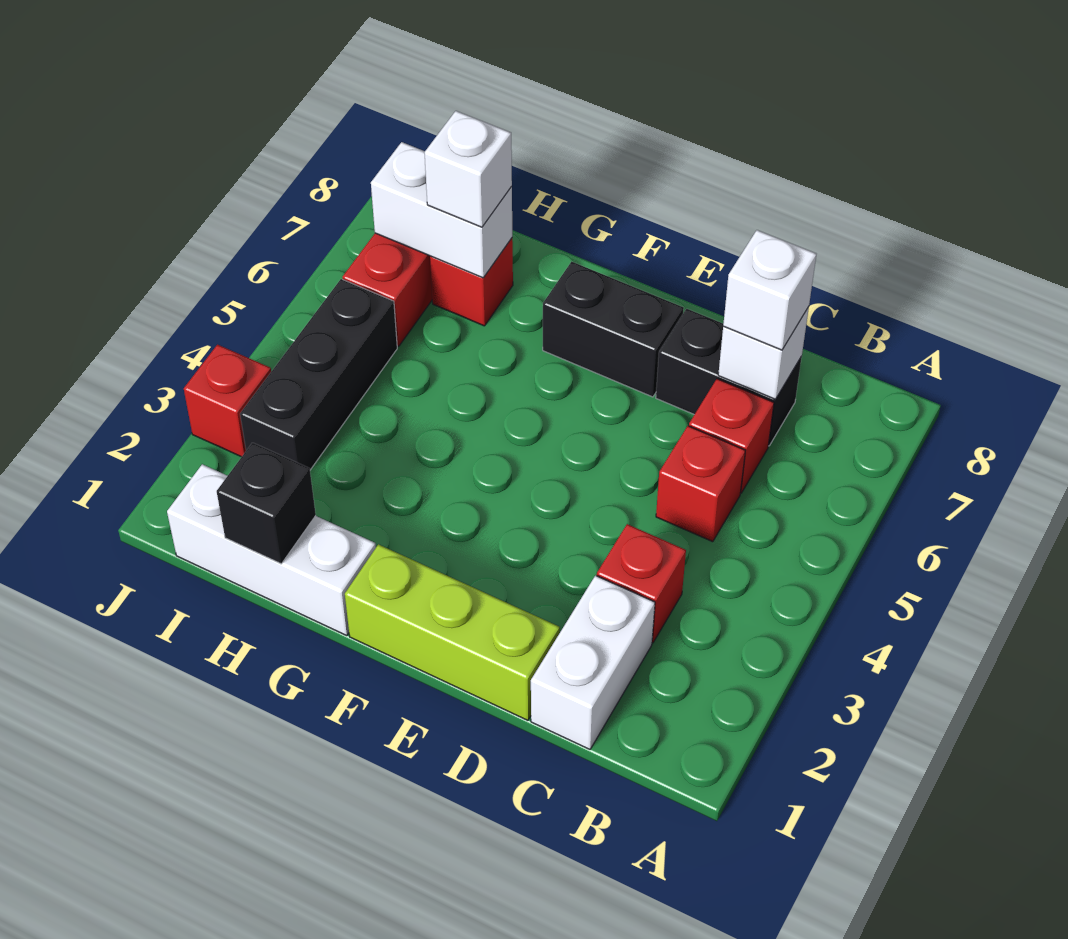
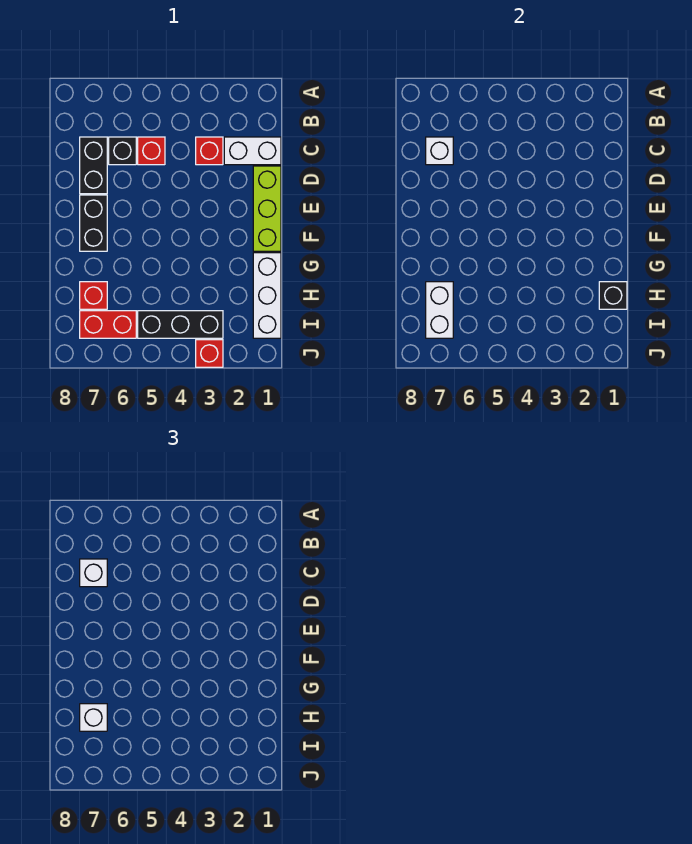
red 1x1 brick [689,379,774,493] -> black 1x1 brick [109,137,136,165]

